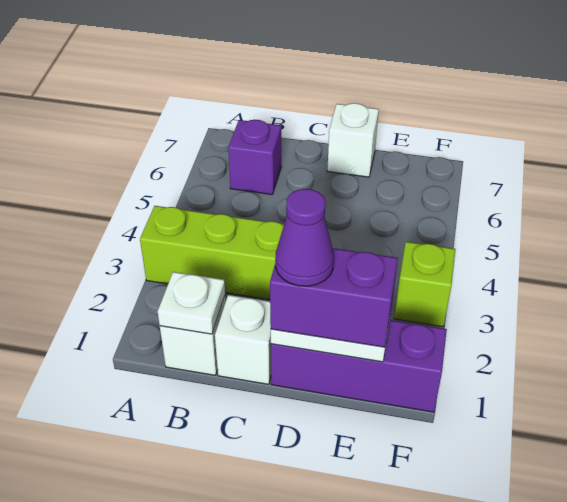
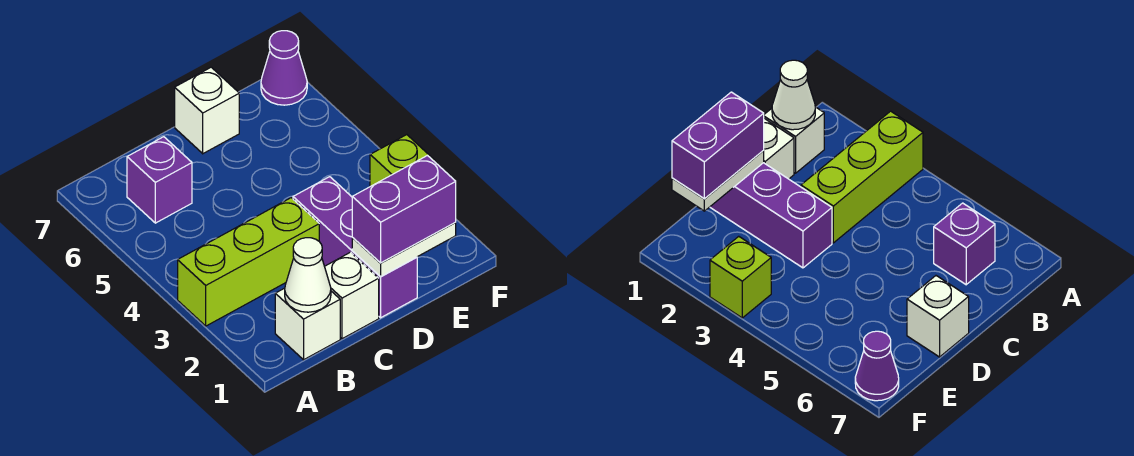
white 1x1 plate [158,272,225,334] -> white 1x1 cone [285,238,331,312]
purple 1x3 brick [271,320,447,412] -> purple 1x3 brick turned to [293,177,417,318]
purple 1x1 cone [275,189,334,286] -> purple 1x1 cone moved to [261,31,307,105]

